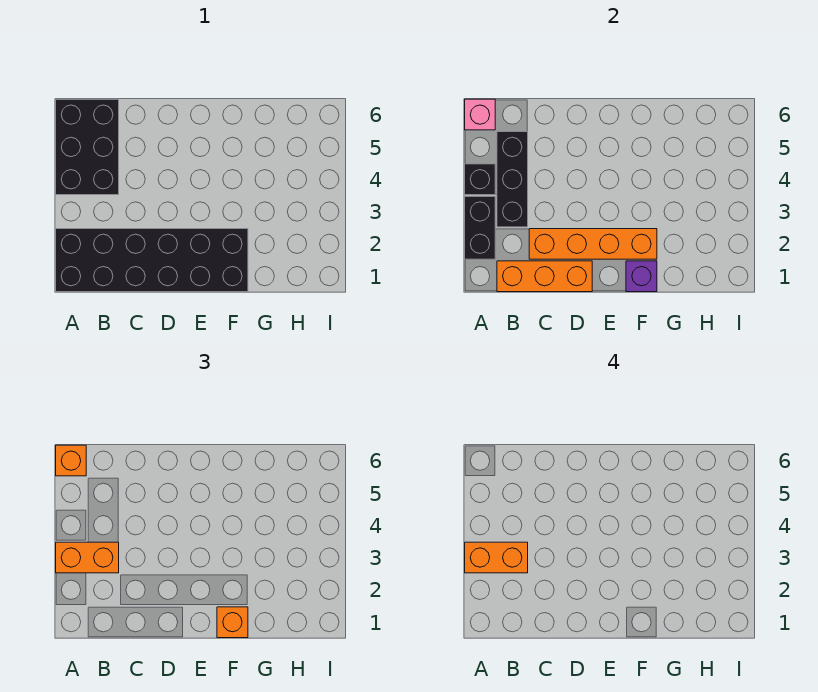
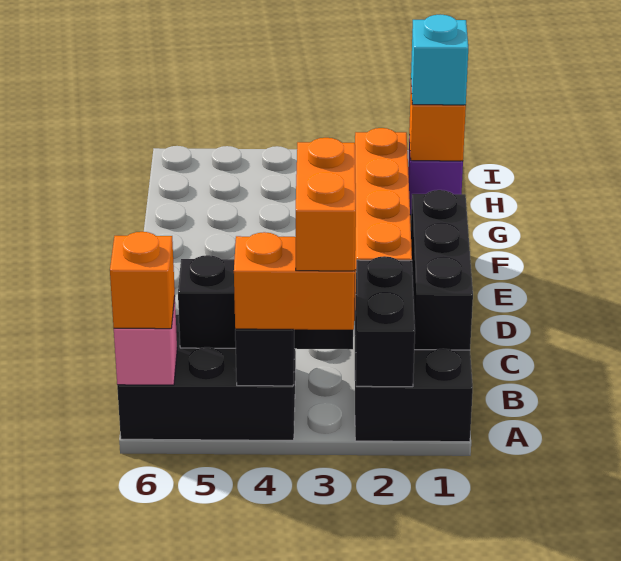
black 1x2 brick [465,196,495,259] -> black 1x2 brick turned to [356,256,415,387]
orange 1x2 brick [56,542,119,573] -> orange 1x2 brick turned to [234,232,355,330]
orange 1x3 brick [497,261,592,292] -> black 1x3 brick [411,190,473,350]
none -> cyan 1x1 brick [411,15,468,105]

